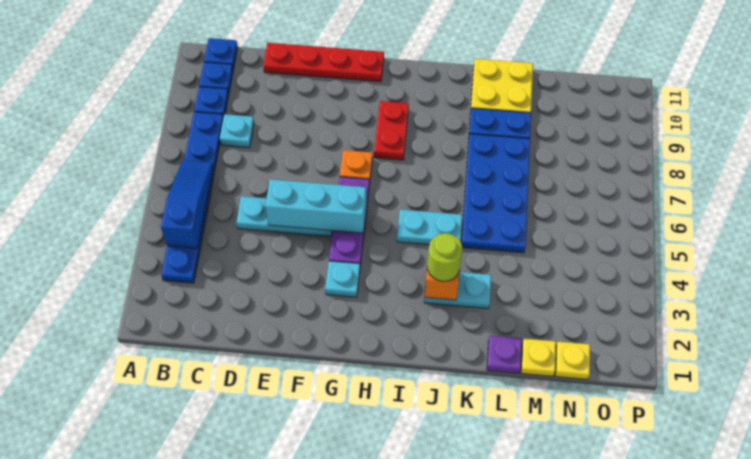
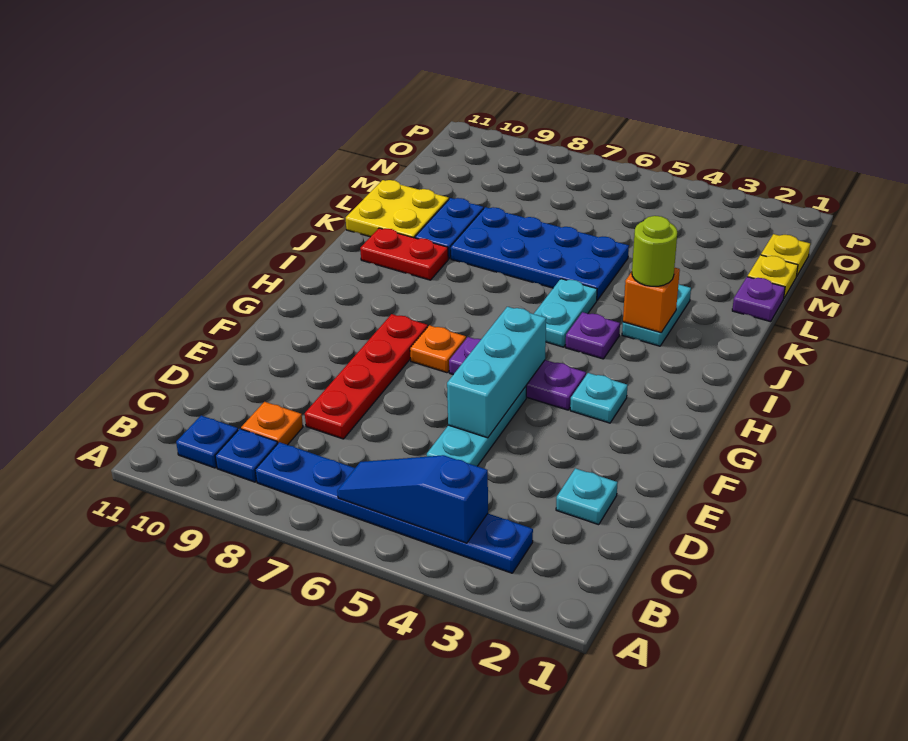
blue 1x1 plate [204,38,238,69] -> none
cyan 1x1 plate [220,114,254,148] -> cyan 1x1 plate moved to [556,468,618,525]
none -> orange 1x1 plate [241,402,303,445]
red 1x4 plate [263,43,384,82] -> red 1x4 plate moved to [305,314,428,439]
red 1x2 plate [374,101,409,160] -> red 1x2 plate moved to [360,228,448,280]
none -> purple 1x1 plate [565,312,620,359]

